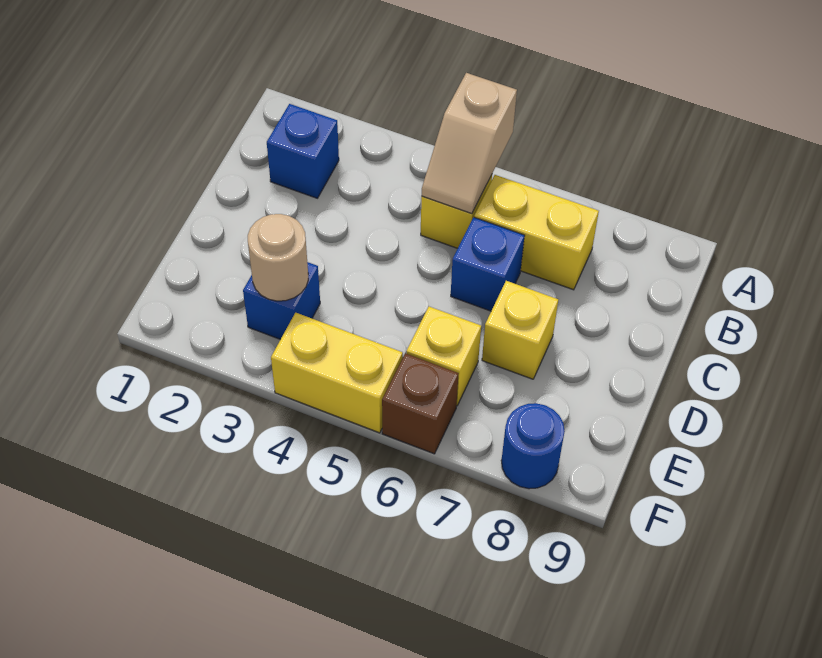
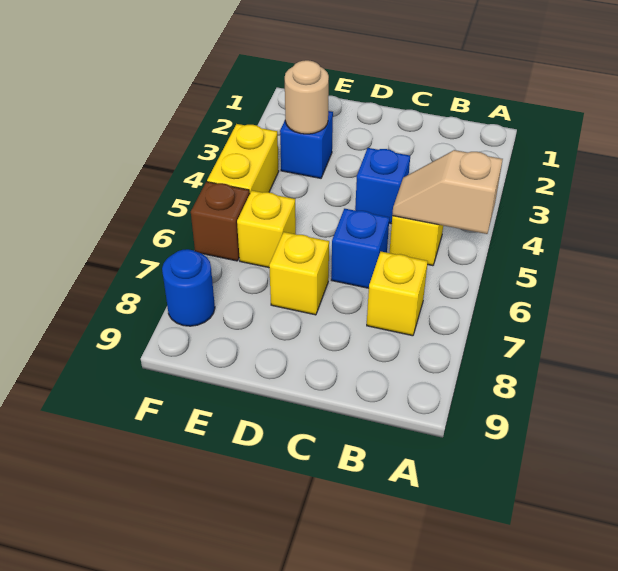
blue 1x1 brick [267,104,339,198] -> blue 1x1 brick moved to [355,148,410,224]
yellow 1x2 brick [474,175,599,290] -> yellow 1x1 brick [367,252,428,336]

